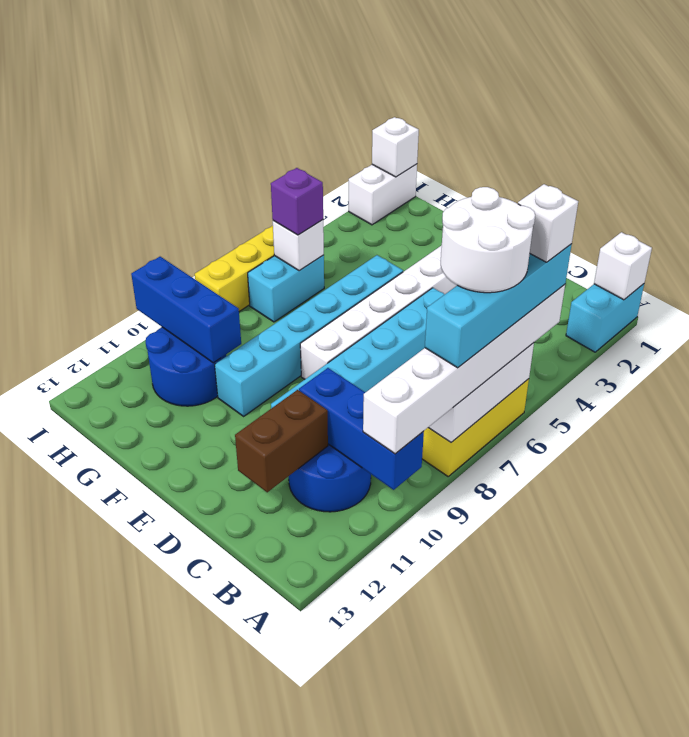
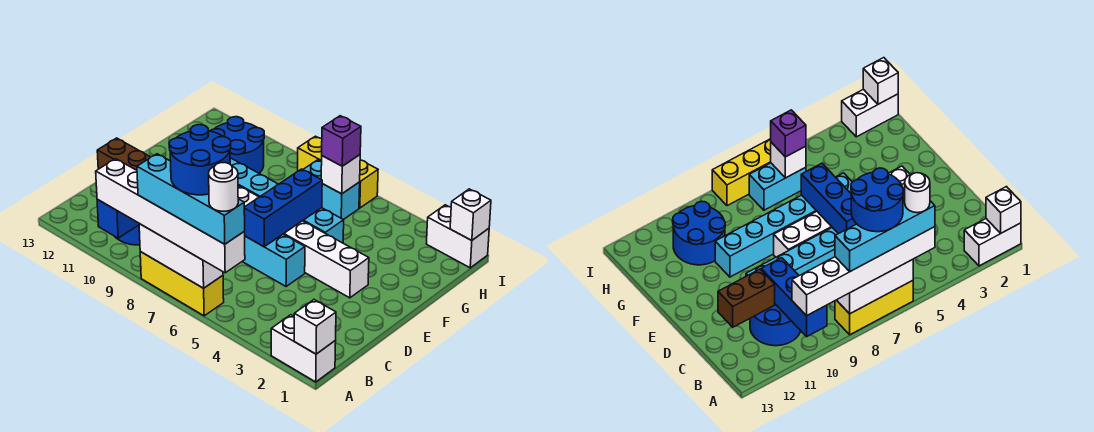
cyan 1x2 brick [566,284,644,352] -> white 1x2 brick [271,315,336,382]
white 1x1 brick [518,184,578,262] -> white 1x1 round brick [209,163,238,211]
white 2x2 round brick [441,187,535,293] -> blue 2x2 round brick [169,125,231,195]
blue 1x3 brick [131,257,241,363] -> blue 1x3 brick moved to [244,169,322,247]

